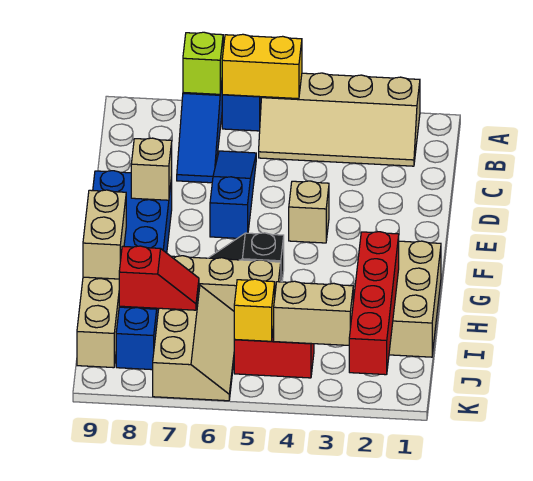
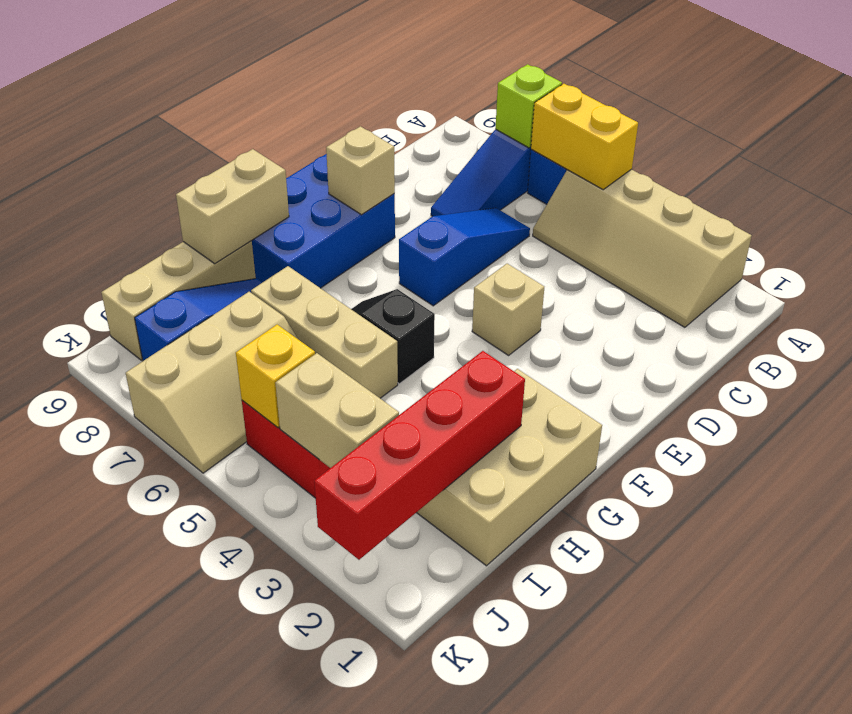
red 1x2 slope [119,246,199,310] -> none

